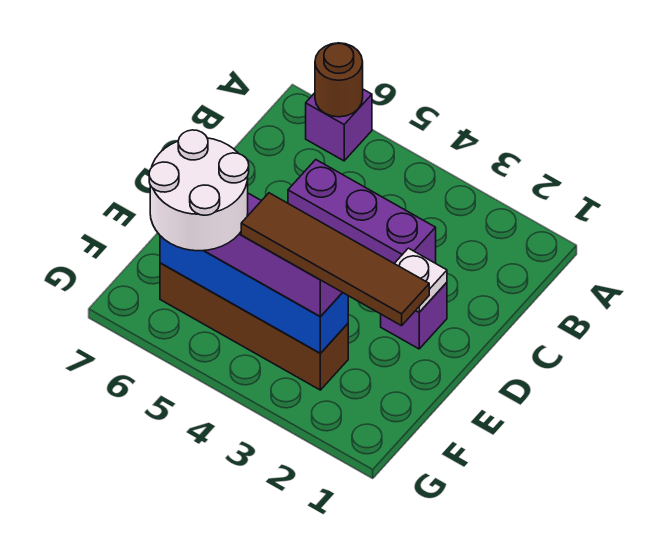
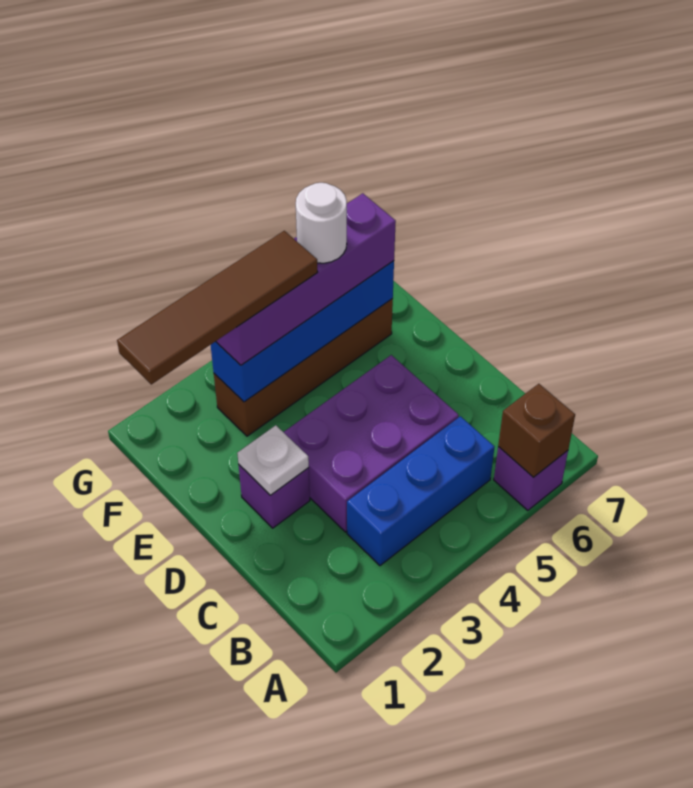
brown 1x1 round brick [315,43,363,117] -> brown 1x1 brick [498,384,575,477]
none -> blue 1x3 brick [347,416,495,566]
purple 1x3 brick [288,160,436,263] -> purple 2x3 brick [284,355,459,532]
white 2x2 round brick [149,130,249,251] -> white 1x1 round brick [296,183,347,263]

